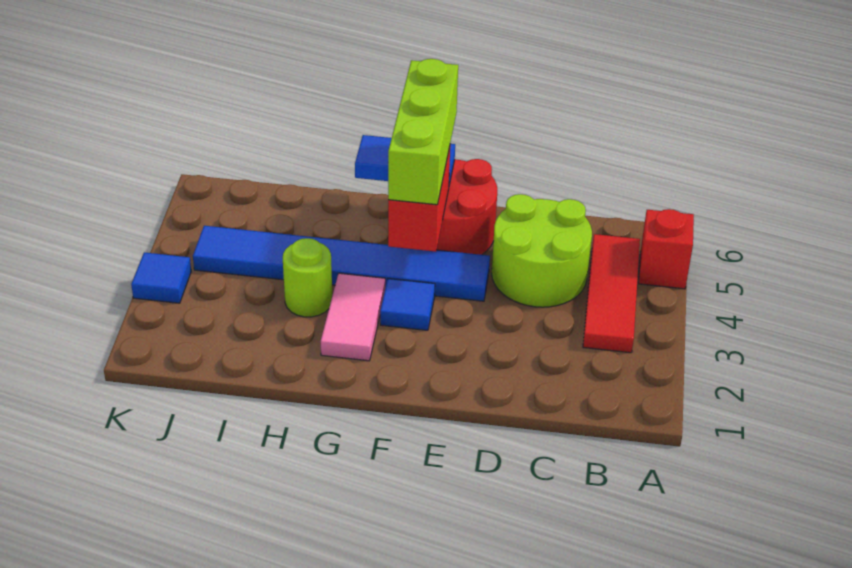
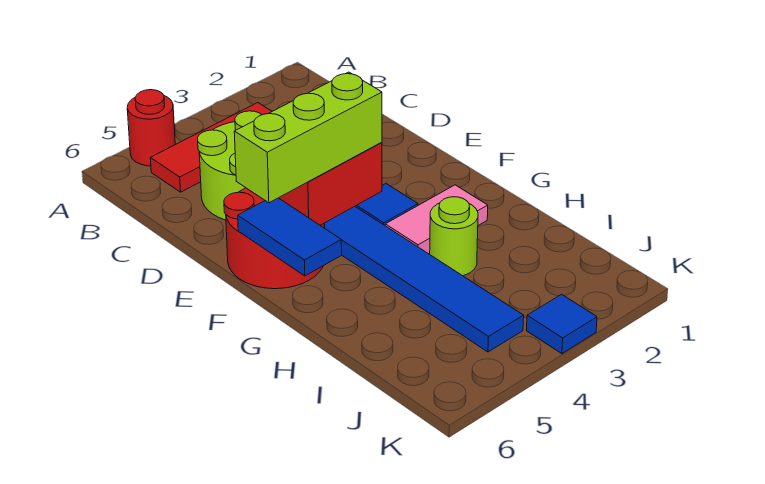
red 1x1 brick [638,209,694,289] -> red 1x1 round brick [127,90,175,166]

